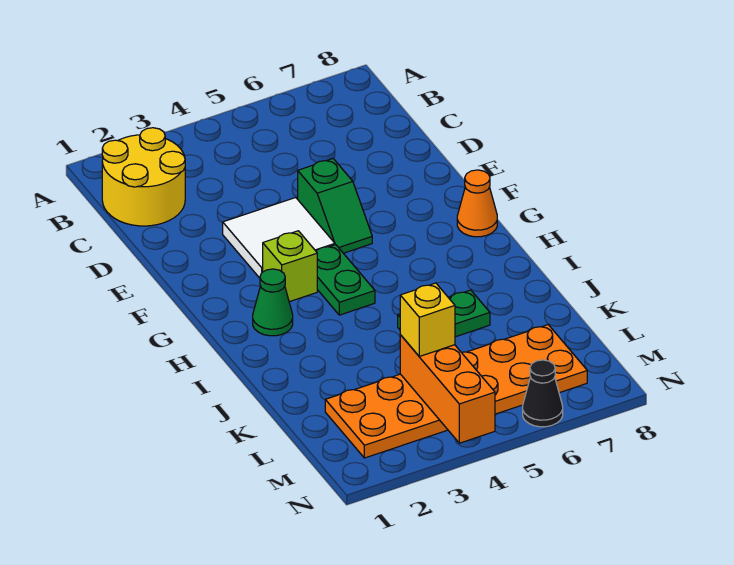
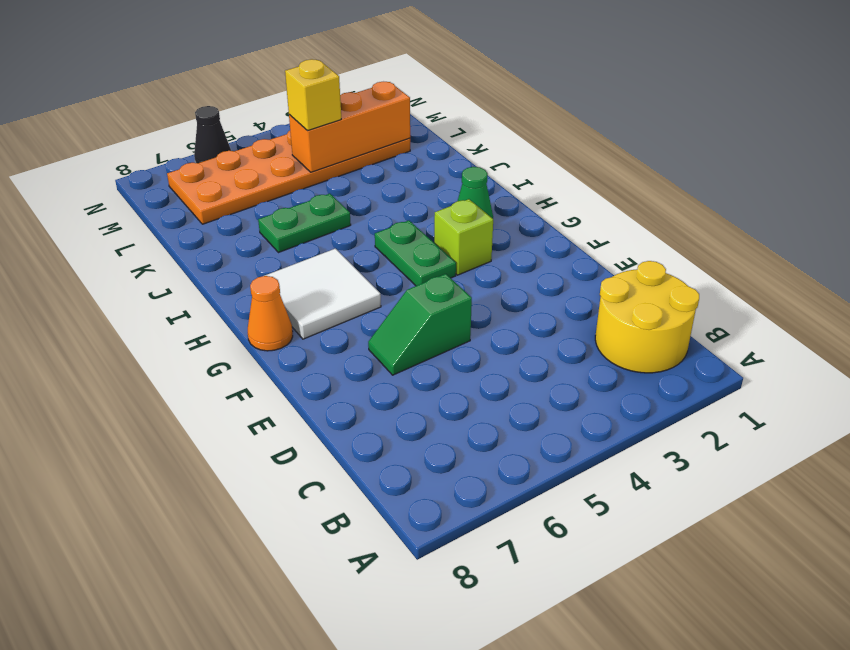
white 2x2 tile [223,198,335,278] -> white 2x2 tile moved to [265,248,381,339]
green 1x2 slope [298,159,372,253] -> green 1x2 slope turned to [368,274,472,375]
orange 1x3 brick [400,335,495,443] -> orange 1x3 brick turned to [289,82,410,172]

